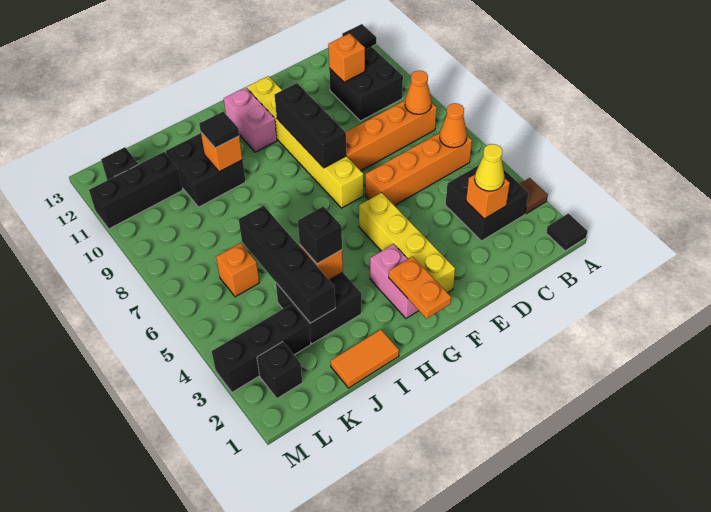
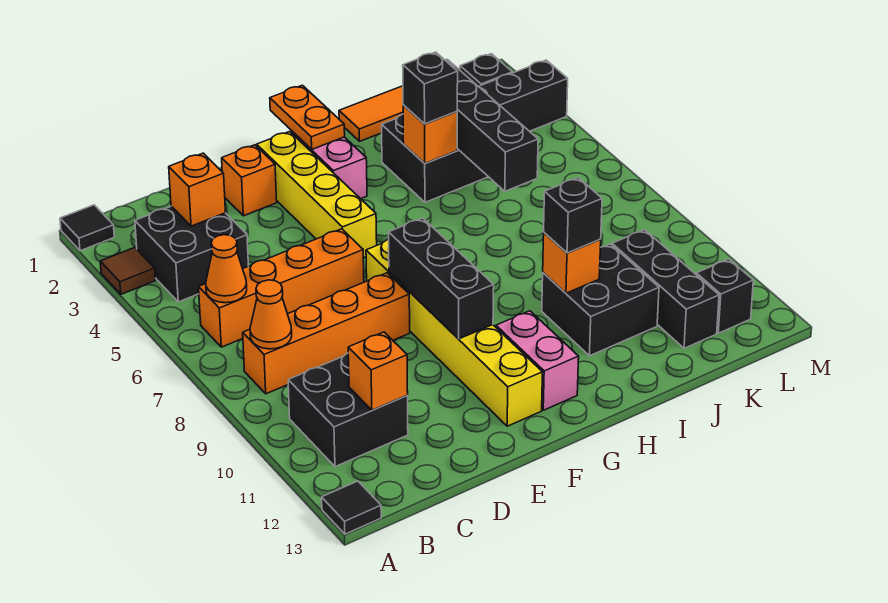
yellow 1x1 cone [475,144,504,191] -> none
black 1x1 tile [199,112,239,148] -> black 1x1 brick [544,178,602,253]
orange 1x1 brick [216,243,259,297] -> orange 1x1 brick moved to [222,145,277,216]
black 1x3 brick [89,152,183,229] -> black 1x3 brick turned to [612,230,719,348]

